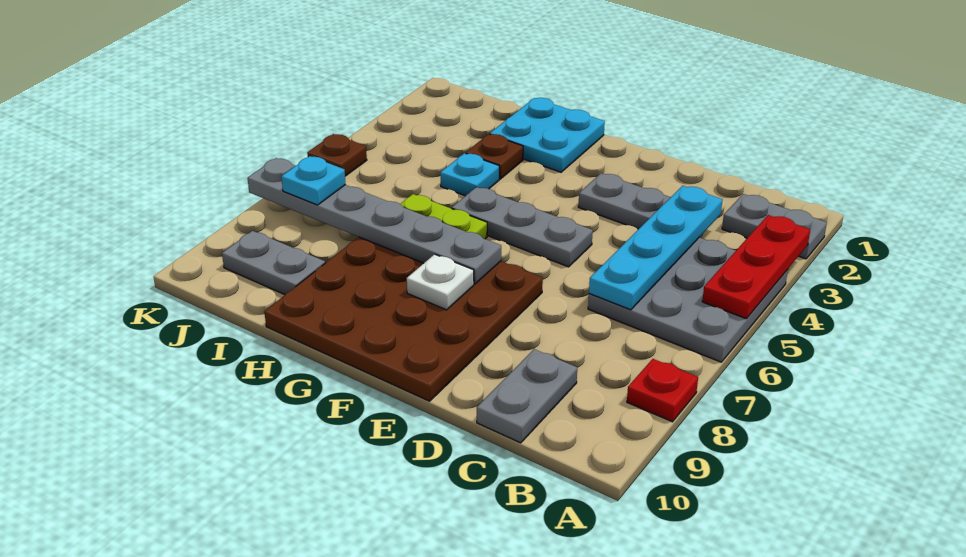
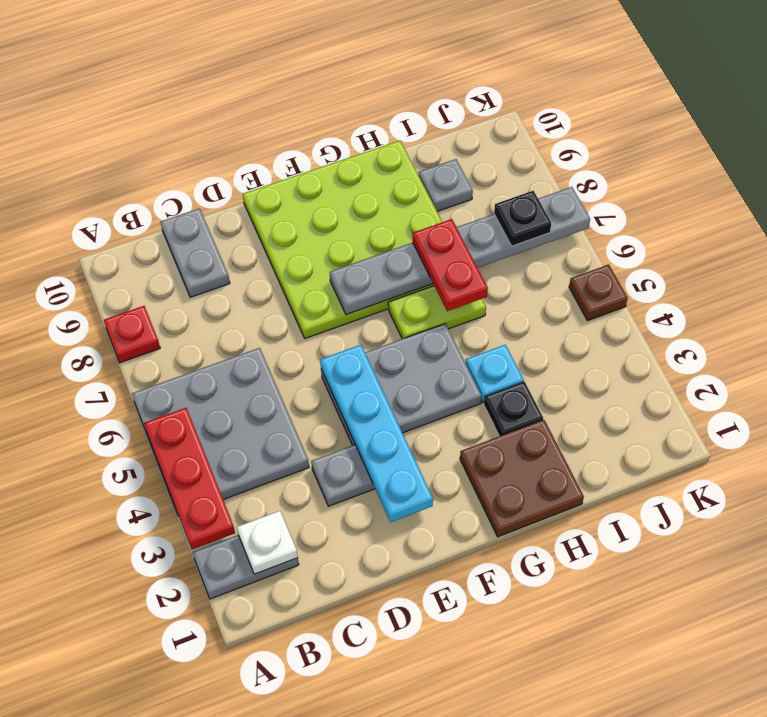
cyan 1x4 plate [589,186,723,310] -> cyan 1x4 plate moved to [320,345,433,522]
grey 1x3 plate [452,187,593,267] -> grey 2x3 plate [321,323,481,445]
brown 4x4 plate [264,237,543,401] -> lime 4x4 plate [243,141,442,338]
white 1x1 plate [407,254,474,310] -> white 1x1 plate moved to [237,511,298,574]
cyan 2x2 plate [490,98,605,172] -> brown 2x2 plate [460,420,584,537]
brown 1x1 plate [466,134,523,179] -> black 1x1 plate [484,382,543,436]
none -> red 1x2 plate [413,219,488,311]
grey 1x2 plate [222,231,325,295] -> grey 1x1 plate [419,159,473,211]
cyan 1x1 plate [281,156,346,205] -> black 1x1 plate [494,191,551,246]

